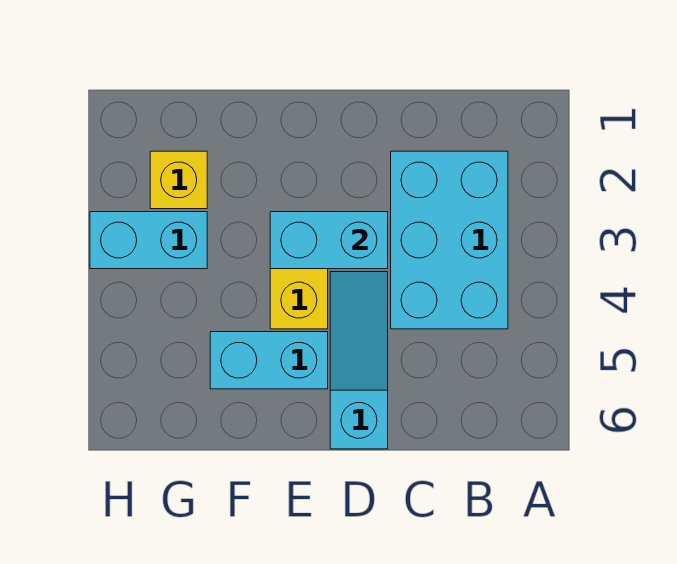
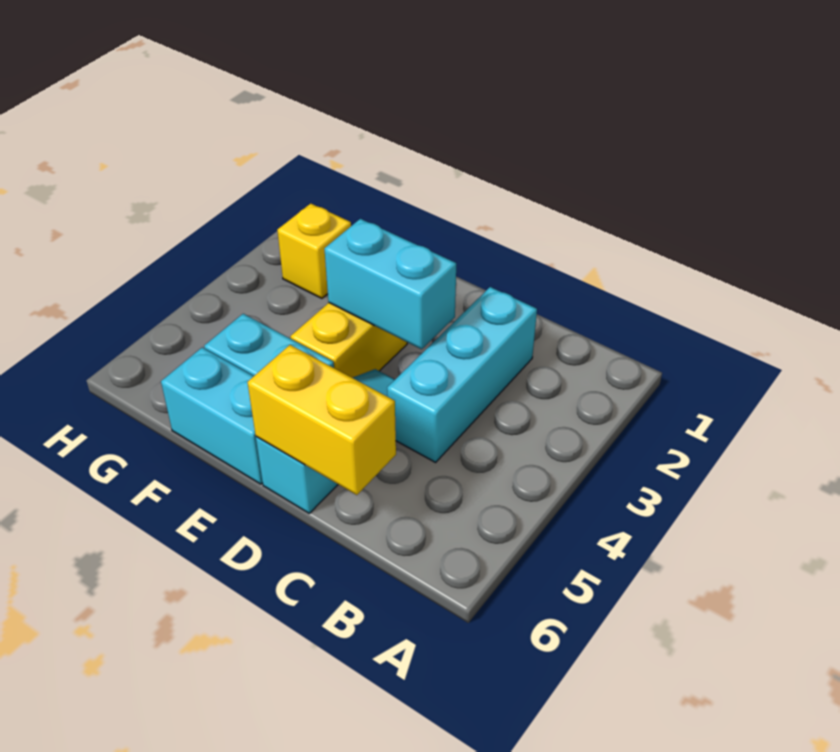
cyan 2x3 brick [391,151,508,329] -> cyan 1x3 brick [387,287,537,462]
none -> yellow 1x2 brick [247,345,396,495]
cyan 1x2 brick [90,212,207,269] -> cyan 1x2 brick moved to [161,347,263,484]

